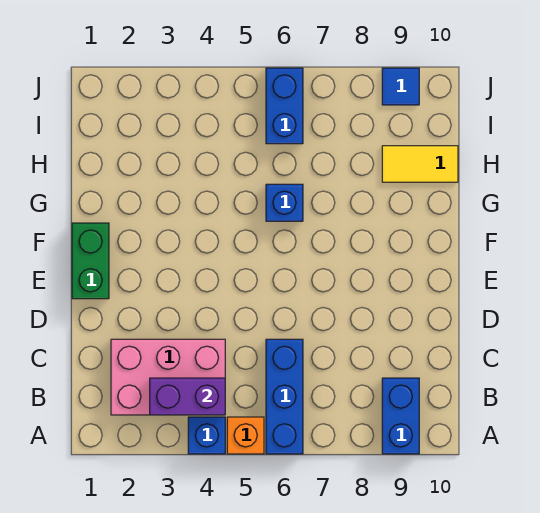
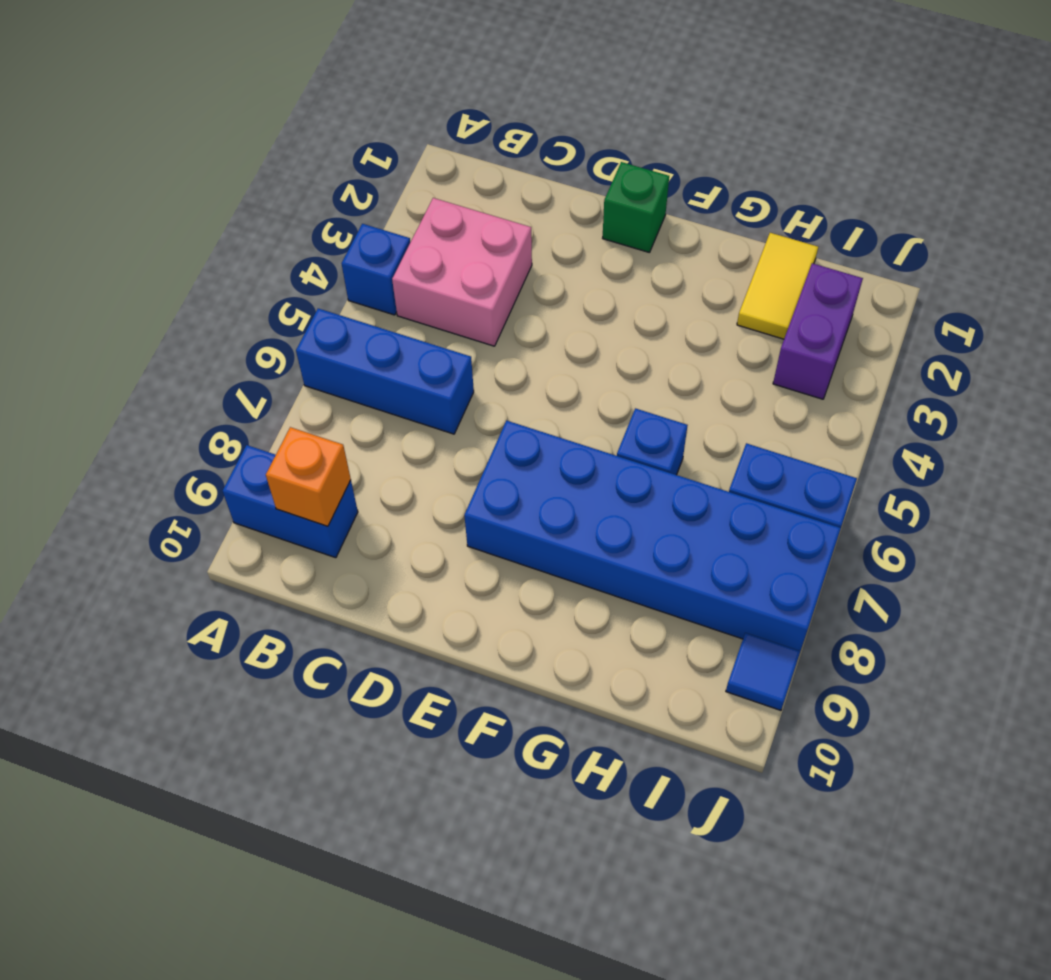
orange 1x1 brick [227,417,264,454] -> orange 1x1 brick moved to [266,427,351,526]
pink 2x3 brick [111,339,225,415] -> pink 2x2 brick [392,198,532,346]
purple 1x2 brick [150,378,225,415] -> purple 1x2 brick moved to [773,263,863,399]
green 1x2 brick [72,223,109,299] -> green 1x1 brick [603,162,669,253]
none -> blue 2x6 brick [464,420,841,651]
yellow 1x2 tile [382,146,458,182] -> yellow 1x2 tile moved to [737,233,818,339]

